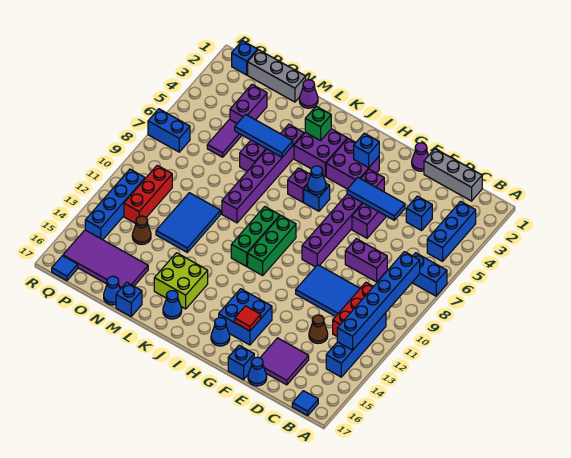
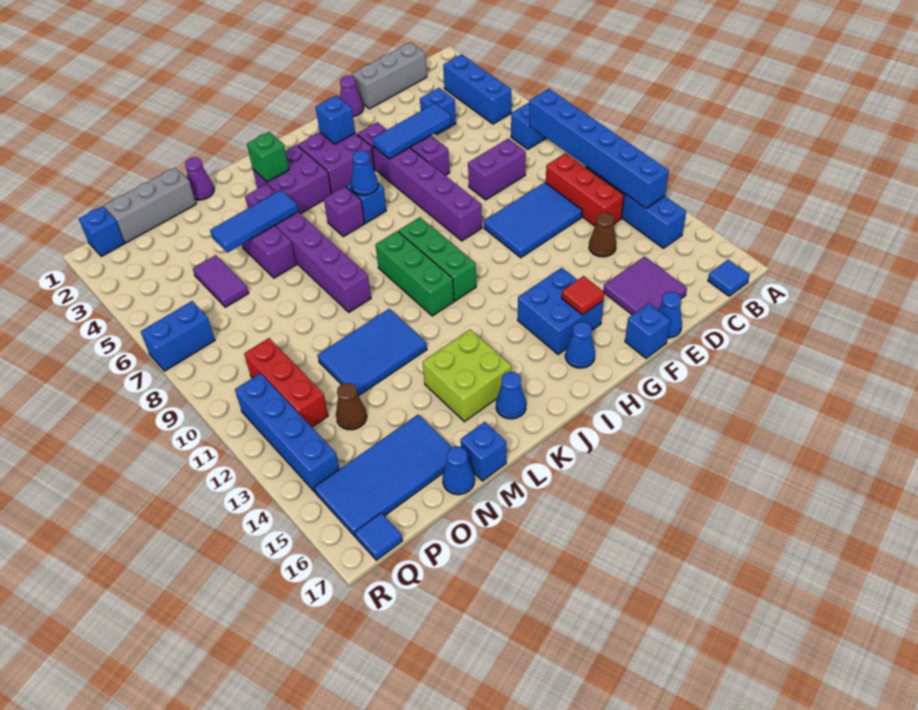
blue 2x3 tile [156,193,221,252] -> blue 2x3 tile turned to [318,309,427,396]
purple 2x4 tile [63,230,148,289] -> blue 2x4 tile [314,415,452,537]
purple 1x2 brick [230,85,267,123] -> none

